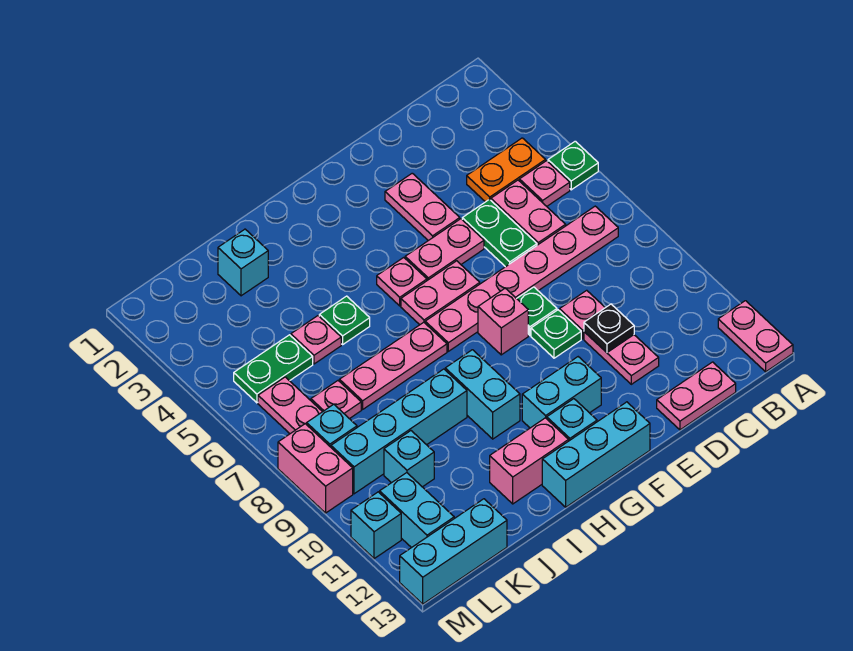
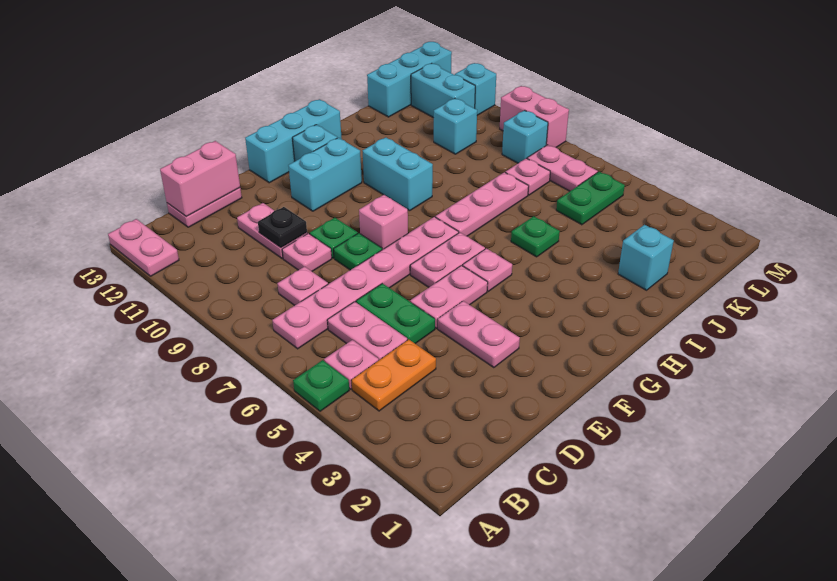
pink 1x2 brick [490,418,569,504] -> pink 1x2 brick moved to [160,141,240,217]
cyan 1x4 brick [331,369,467,494] -> none
pink 1x1 plate [291,316,341,364] -> pink 1x1 plate moved to [277,267,328,306]

